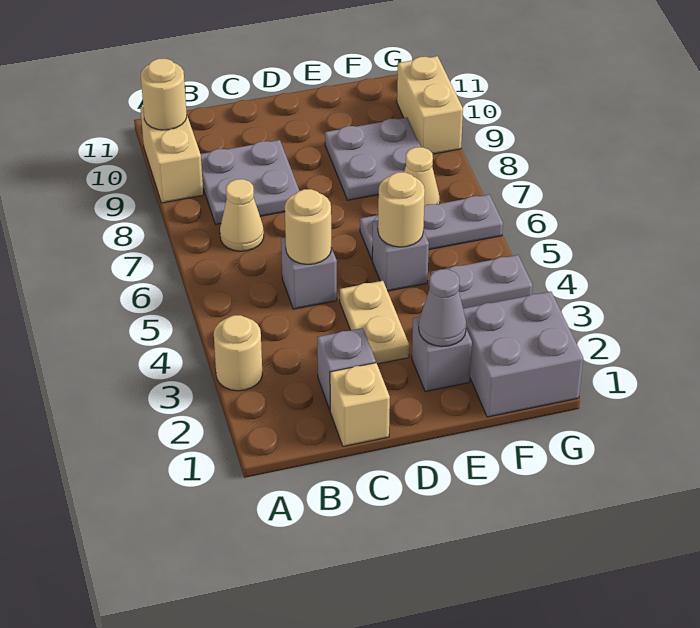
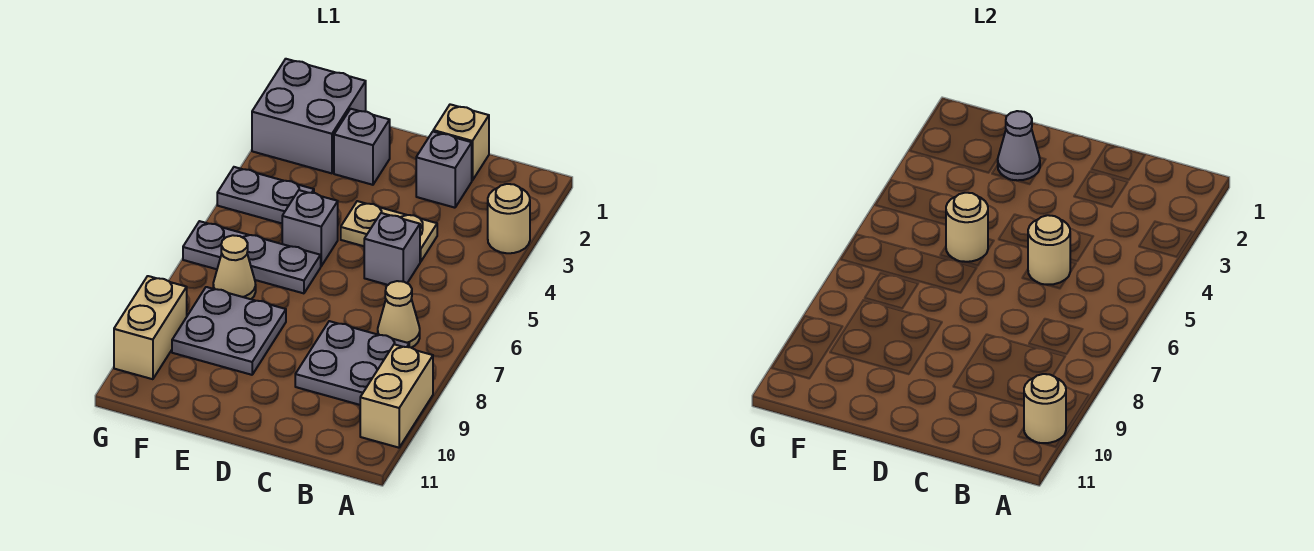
tan 1x2 plate [340,281,409,364] -> tan 1x2 plate turned to [341,201,437,262]

